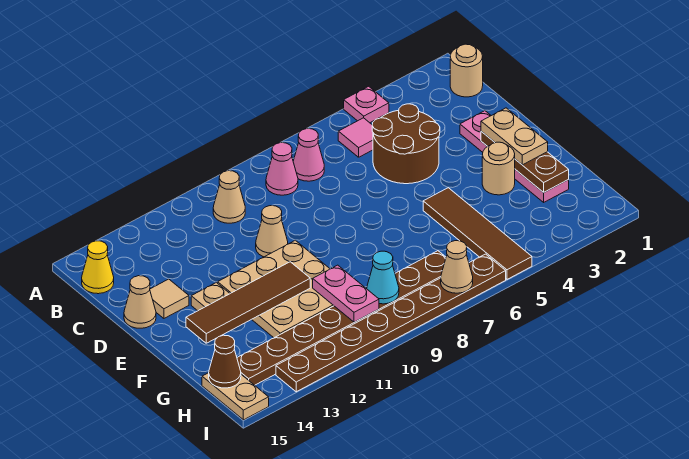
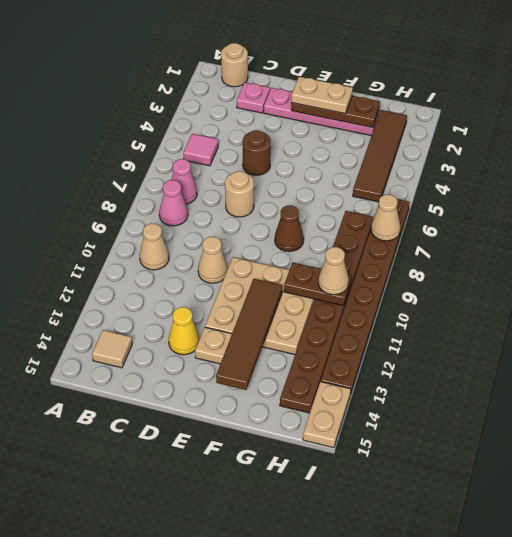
pink 1x1 plate [344,86,389,123] -> pink 1x1 plate moved to [237,82,270,113]
yellow 1x1 cone [82,241,114,294] -> yellow 1x1 cone moved to [169,307,199,355]
brown 2x2 round brick [372,104,440,184] -> brown 1x1 round brick [242,130,271,175]
tan 1x1 tile [150,279,189,318] -> tan 1x1 tile moved to [92,330,132,368]
tan 1x1 cone [124,276,156,328] -> tan 1x1 cone moved to [318,247,349,295]
tan 1x1 round brick [482,142,515,195] -> tan 1x1 round brick moved to [225,171,254,217]
brown 1x4 tile [423,188,532,279] -> brown 1x4 tile turned to [353,110,407,202]
pink 1x2 plate [313,265,379,322] -> brown 1x2 plate [284,263,352,306]
cyan 1x1 cone [367,251,399,304] -> none
tan 1x2 plate [202,373,269,420] -> tan 1x2 plate turned to [303,382,351,448]
brown 1x1 cone [209,335,241,388] -> brown 1x1 cone moved to [275,205,304,252]

